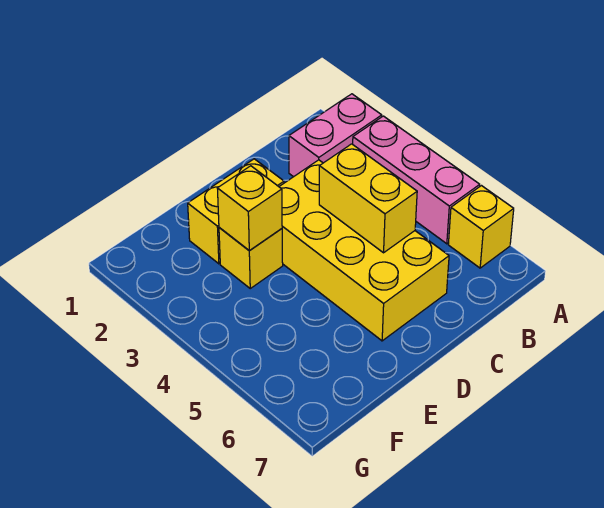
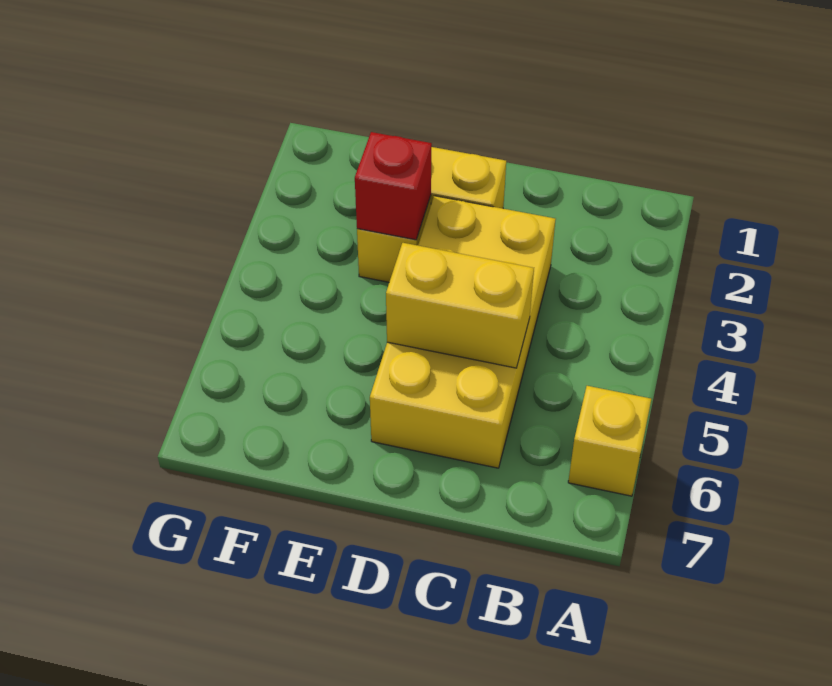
pink 1x2 brick [289,94,382,177] -> none
pink 1x3 brick [353,116,480,244] -> none
yellow 1x2 brick [319,144,417,253] -> yellow 1x2 brick turned to [386,243,534,368]
yellow 1x1 brick [217,166,282,251] -> red 1x1 brick [355,132,432,240]

